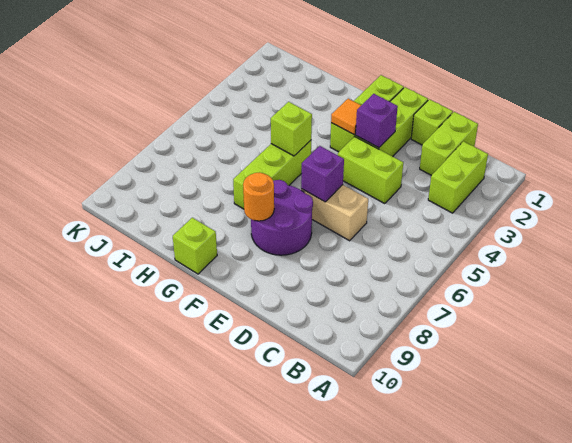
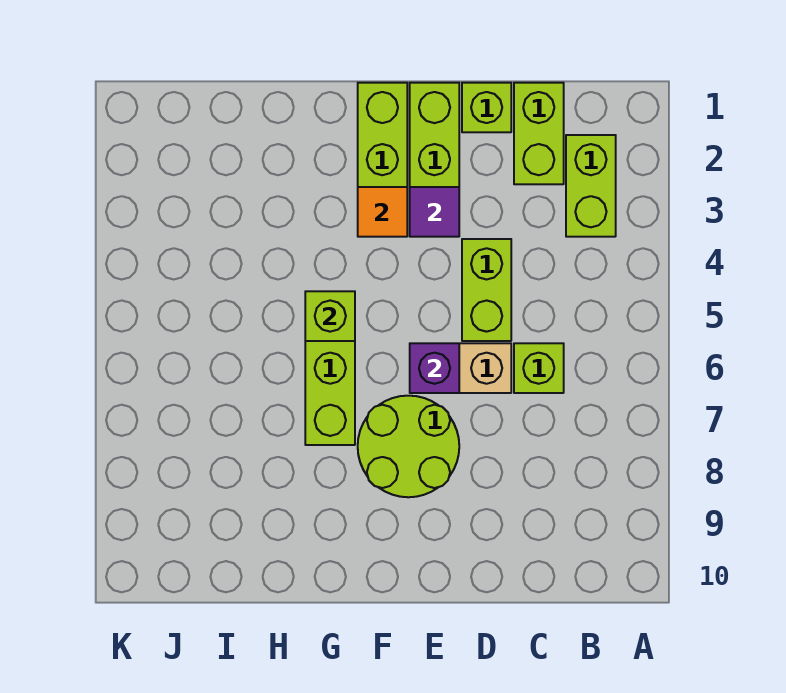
lime 1x2 brick [338,137,403,204] -> lime 1x2 brick turned to [462,239,511,341]
purple 1x1 brick [356,94,398,148] -> purple 1x1 tile [410,187,459,237]
purple 2x2 round brick [251,180,313,255] -> lime 2x2 round brick [358,396,459,497]
orange 1x1 round brick [243,172,274,221] -> none
lime 1x1 brick [173,218,217,274] -> lime 1x1 brick moved to [514,343,564,393]

